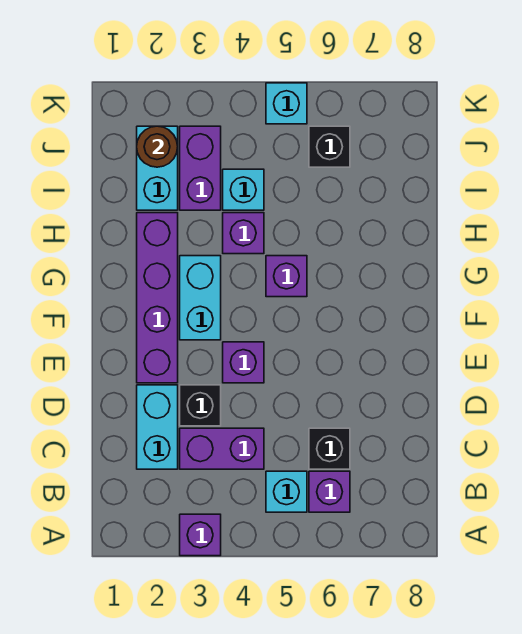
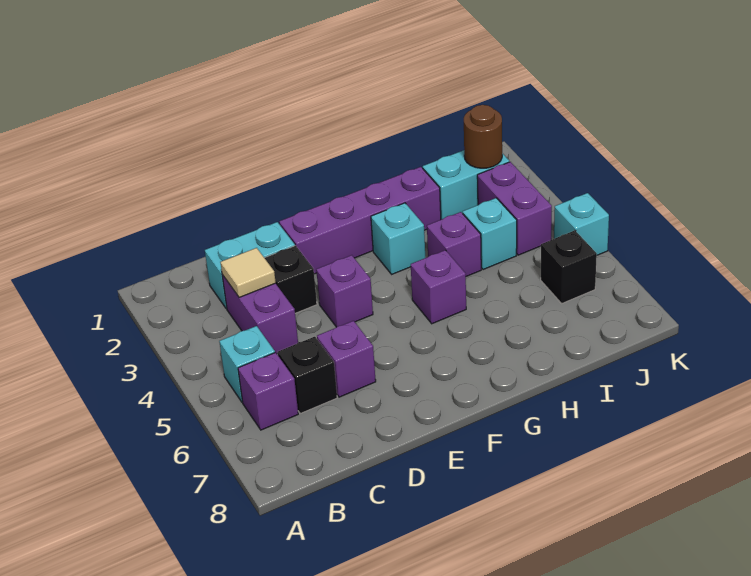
purple 1x1 brick [180,514,221,556] -> purple 1x1 brick moved to [317,321,376,397]
none -> tan 1x1 tile [220,248,276,298]
cyan 1x2 brick [180,256,221,340] -> cyan 1x1 brick [371,203,425,274]
purple 1x2 brick [180,126,221,210] -> purple 1x2 brick turned to [477,162,552,255]

